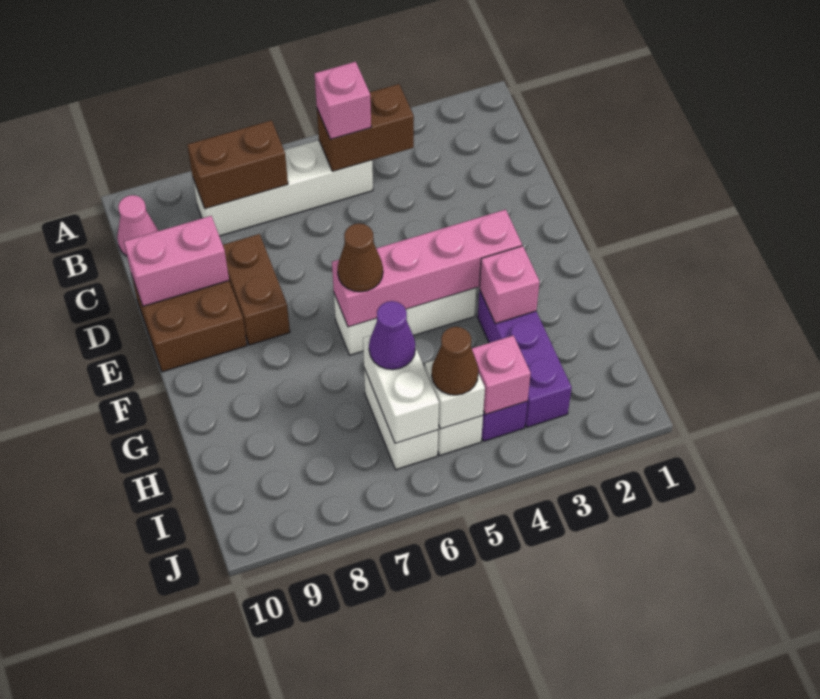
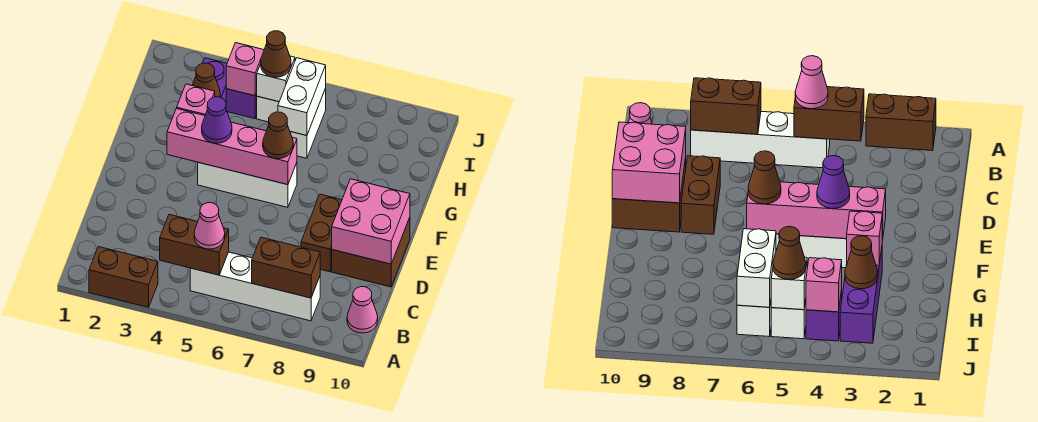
none -> brown 1x2 brick [89,247,158,307]
pink 1x1 brick [314,62,371,139] -> pink 1x1 cone [194,203,225,249]
pink 1x2 brick [124,216,229,306] -> pink 2x2 brick [332,179,410,264]
none -> brown 1x1 cone [192,63,220,97]
purple 1x1 cone [369,301,415,370] -> purple 1x1 cone moved to [202,97,232,143]

